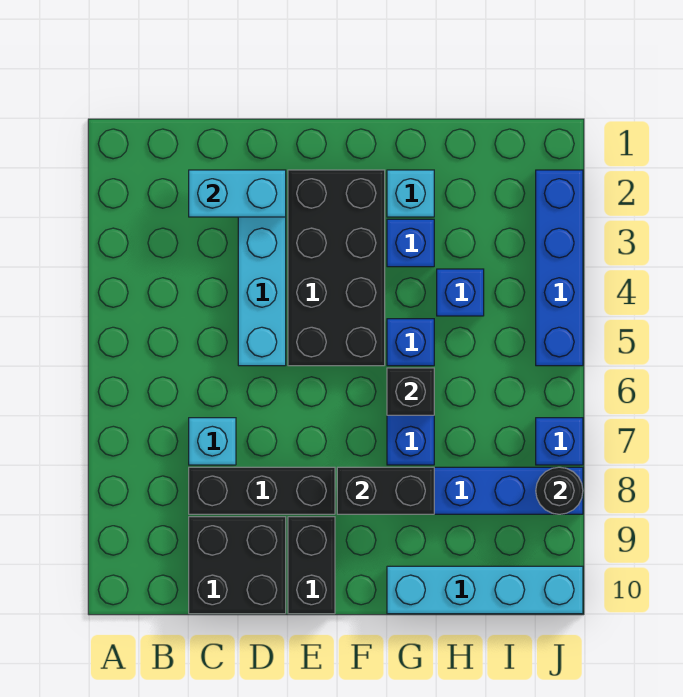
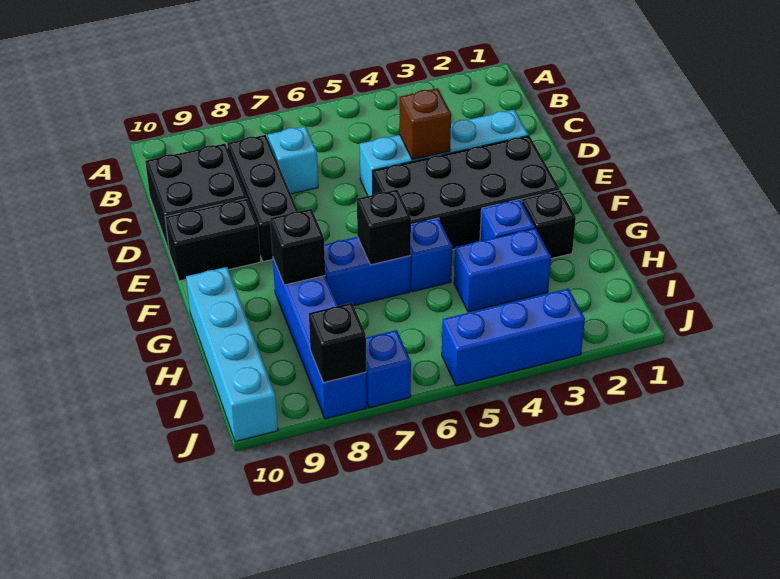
cyan 1x2 brick [189,170,286,217] -> none
none -> brown 1x1 brick [399,88,451,160]
black 1x2 brick [337,467,434,514] -> black 1x1 brick [270,209,325,285]
cyan 1x1 brick [387,170,434,217] -> black 1x1 brick [522,190,576,259]
blue 1x1 brick [437,269,484,316] -> blue 1x2 brick [454,228,551,312]
blue 1x4 brick [536,170,583,366] -> blue 1x3 brick [442,289,585,386]
black 1x1 round brick [536,467,583,514] -> black 1x1 brick [309,303,366,383]

